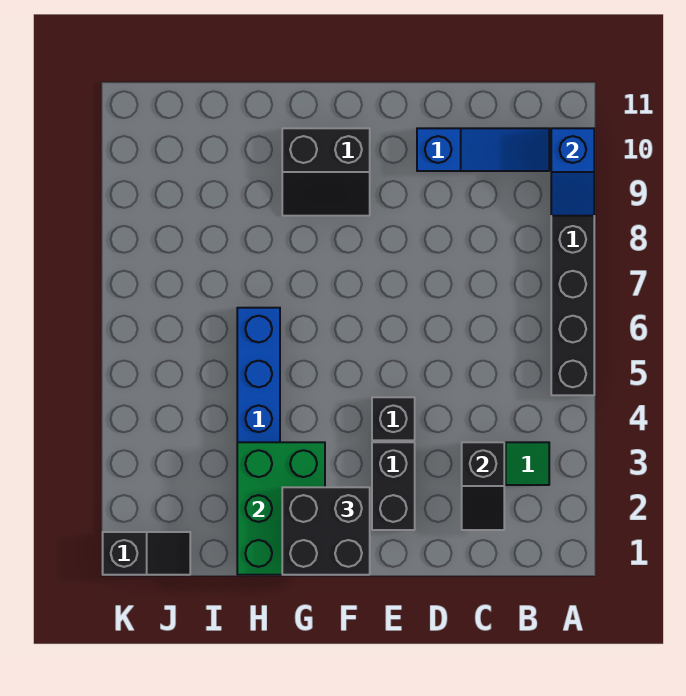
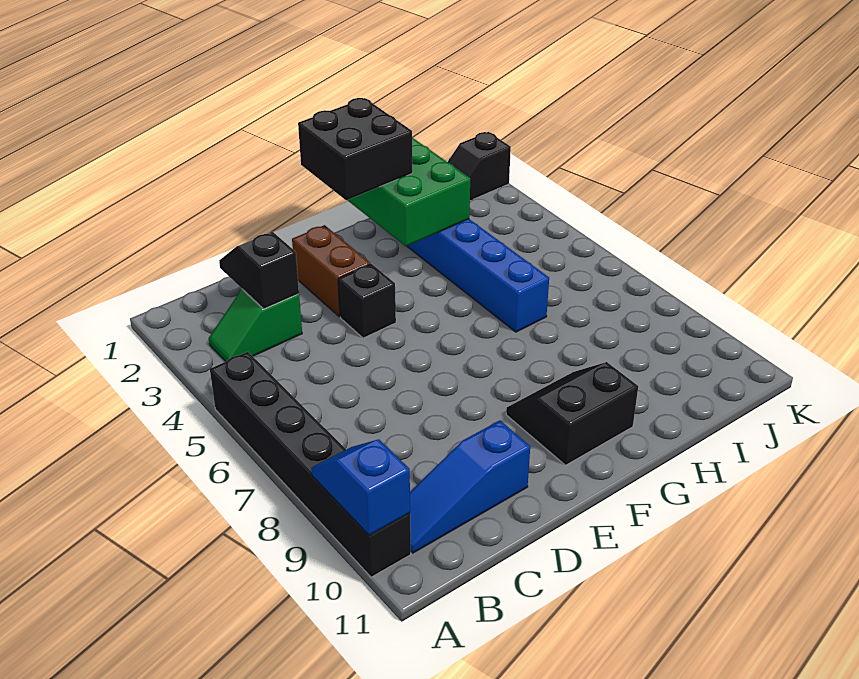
black 1x2 brick [372,442,415,530] -> brown 1x2 brick [292,225,370,317]

